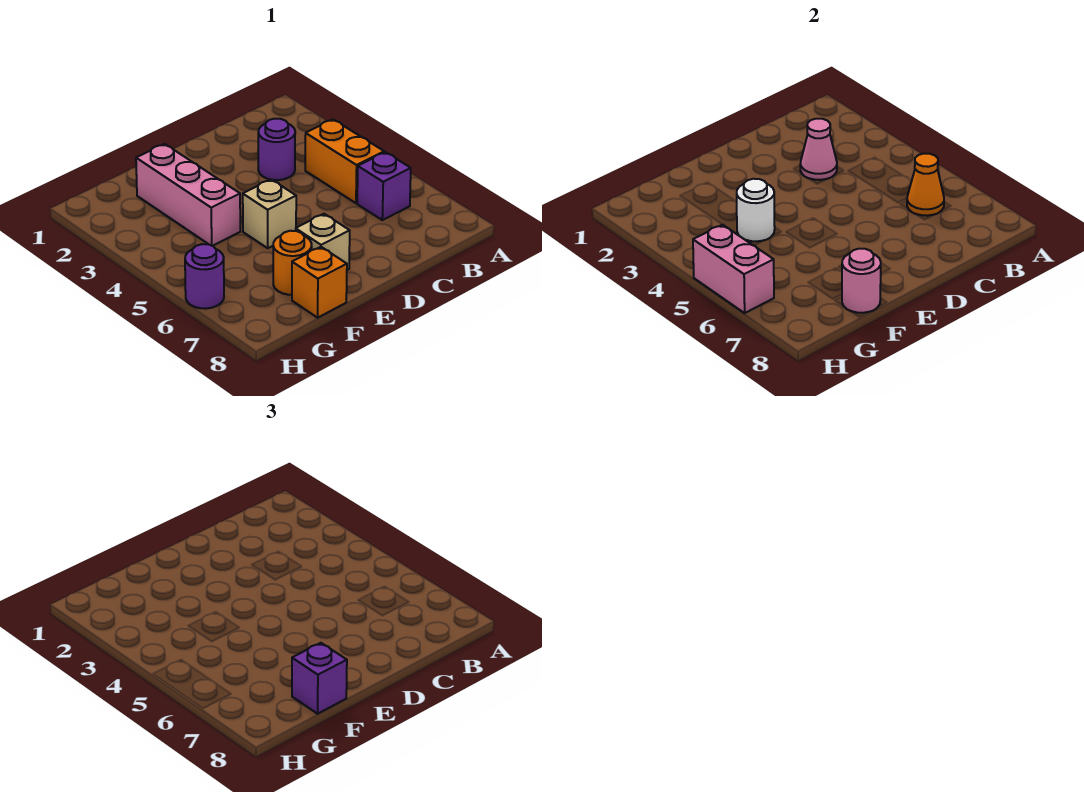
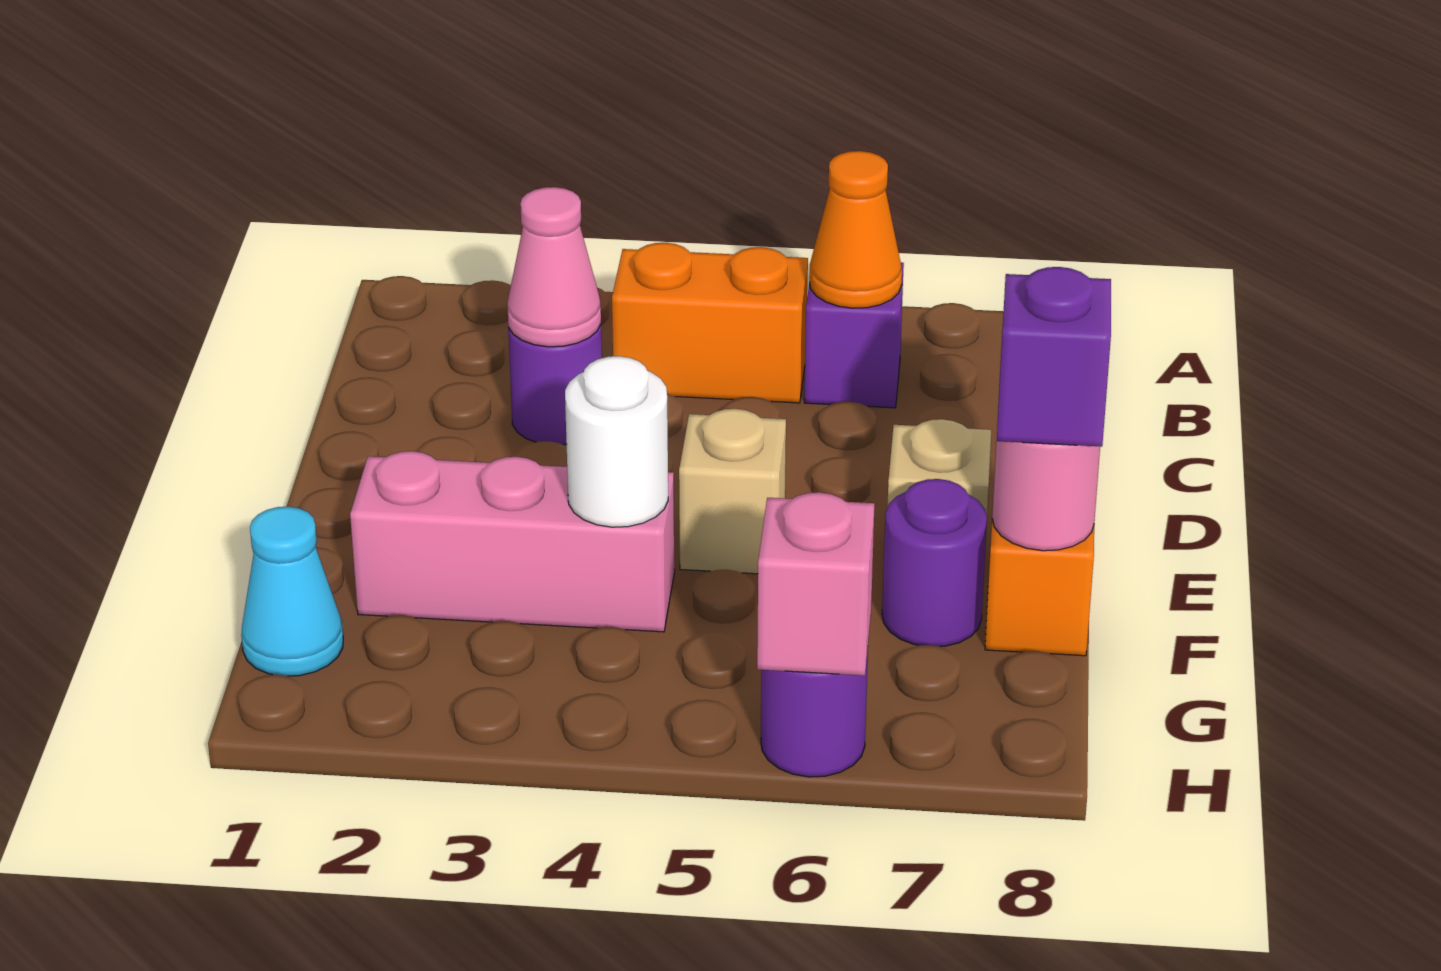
orange 1x1 round brick [273,231,312,295] -> purple 1x1 round brick [882,479,987,646]
none -> cyan 1x1 cone [241,507,343,676]
pink 1x2 brick [693,225,774,313] -> pink 1x1 brick [757,492,875,676]

